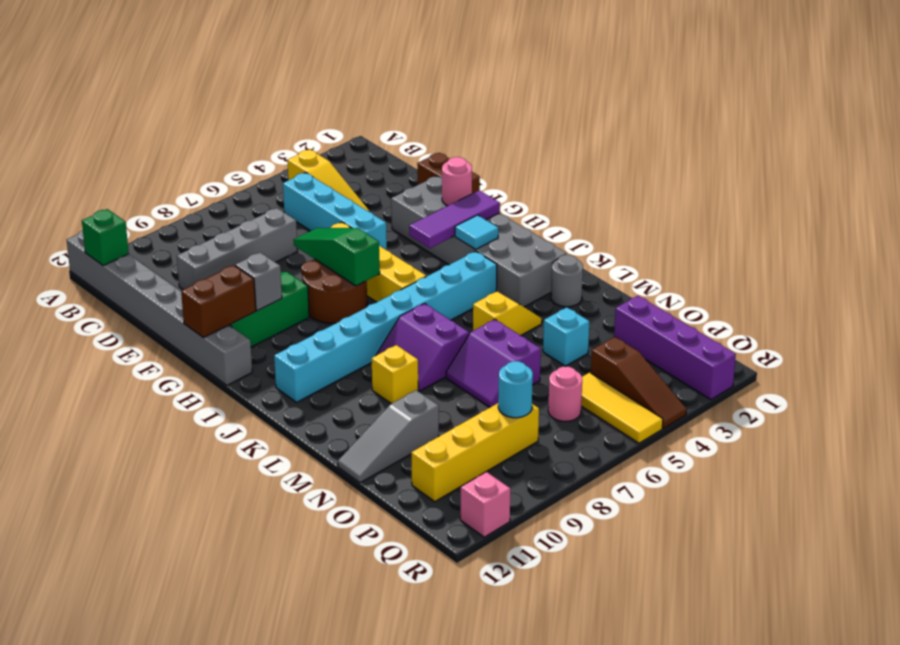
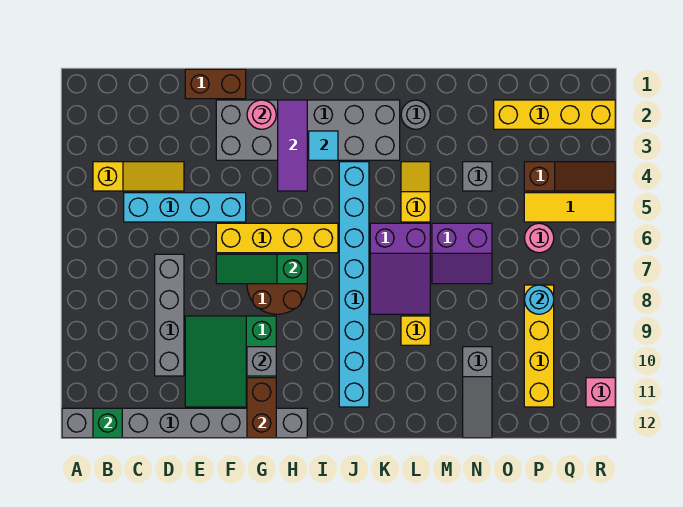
purple 2x2 slope [376,303,469,391] -> purple 2x3 slope [370,223,430,314]
cyan 1x1 brick [543,307,589,366] -> grey 1x1 brick [463,162,492,191]
purple 1x4 brick [614,296,736,400] -> yellow 1x4 brick [494,100,615,129]

